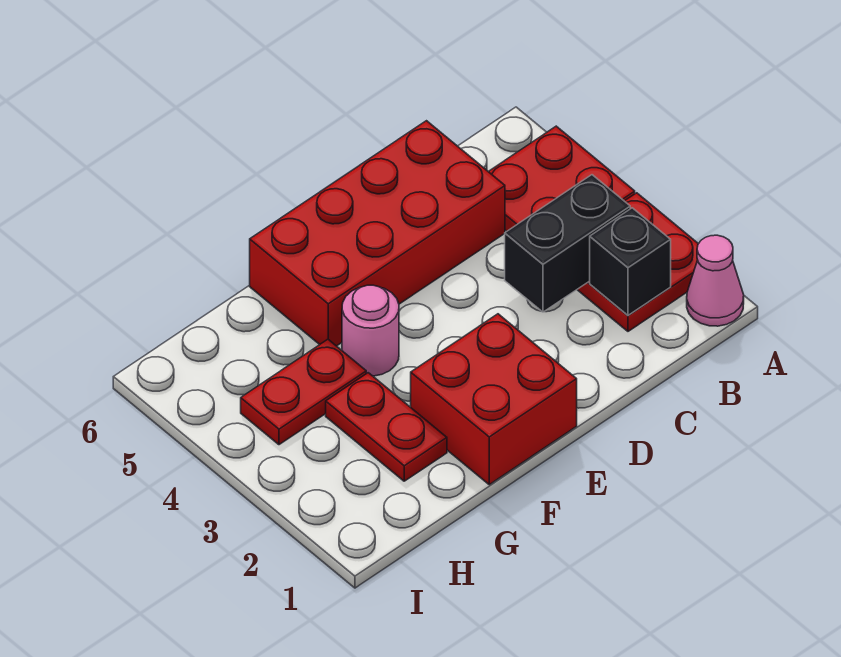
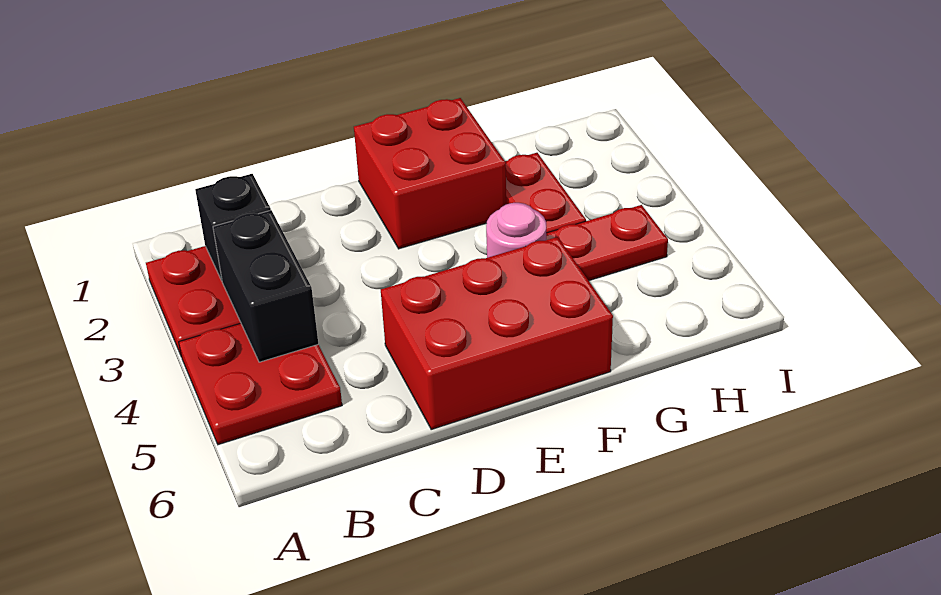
pink 1x1 cone [687,235,744,326] -> none
black 1x2 brick [505,175,630,312] -> black 1x2 brick turned to [213,210,318,362]
red 2x4 brick [250,121,505,346] -> red 2x3 brick [381,237,613,429]

